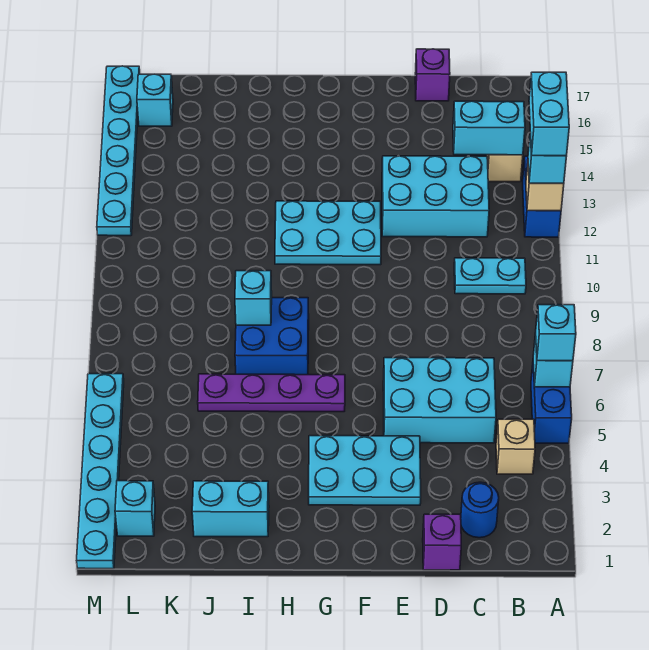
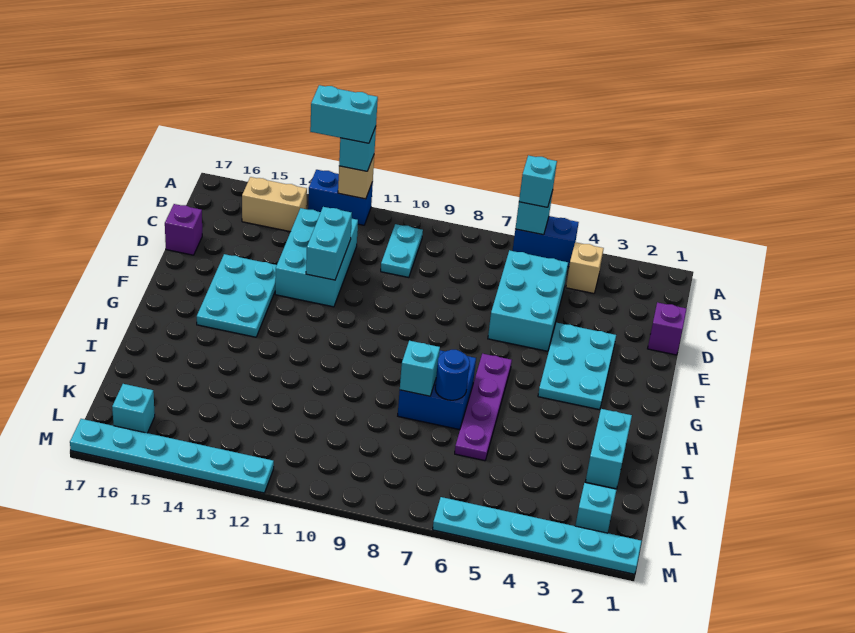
cyan 1x2 brick [453,101,525,155] -> cyan 1x2 brick moved to [306,207,352,280]
blue 1x1 round brick [461,482,499,538] -> blue 1x1 round brick moved to [435,350,470,400]
cyan 2x3 plate [275,201,381,265] -> cyan 2x3 plate moved to [197,254,277,337]

